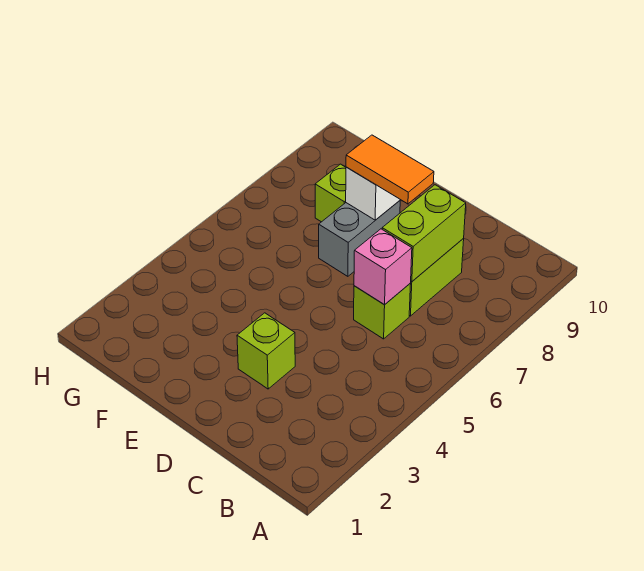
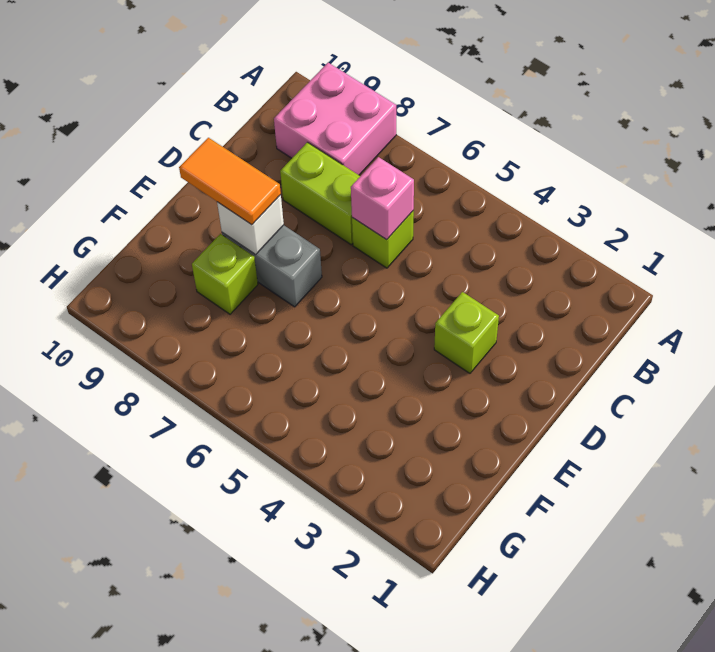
none -> pink 2x2 brick [274,63,396,175]
lime 1x2 brick [382,185,466,282] -> none
orange 1x2 tile [346,135,434,204] -> orange 1x2 tile turned to [179,138,281,225]

